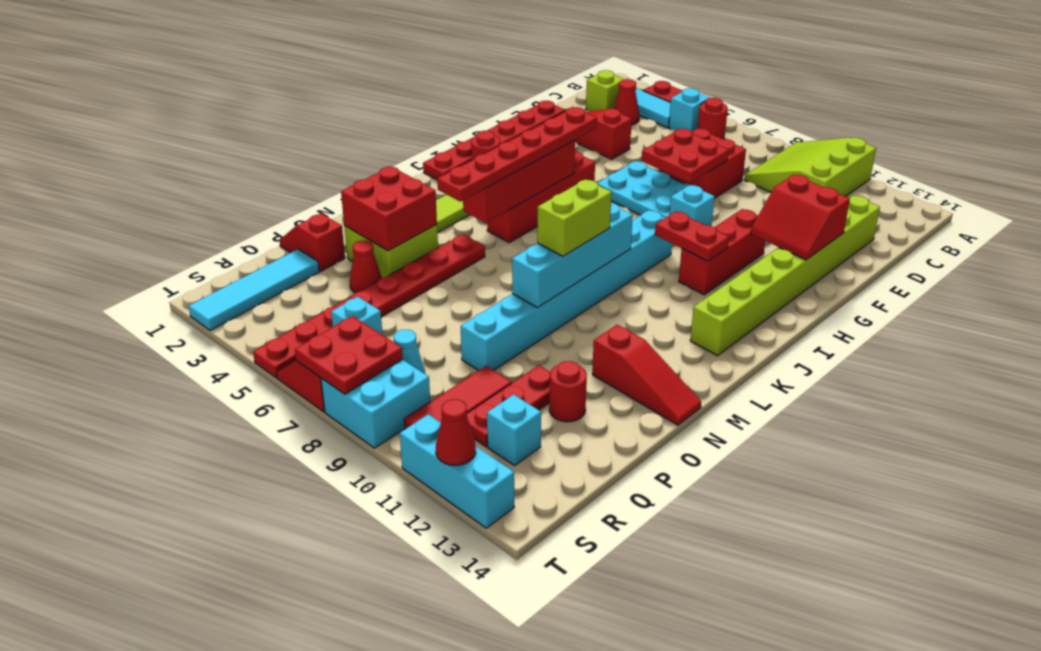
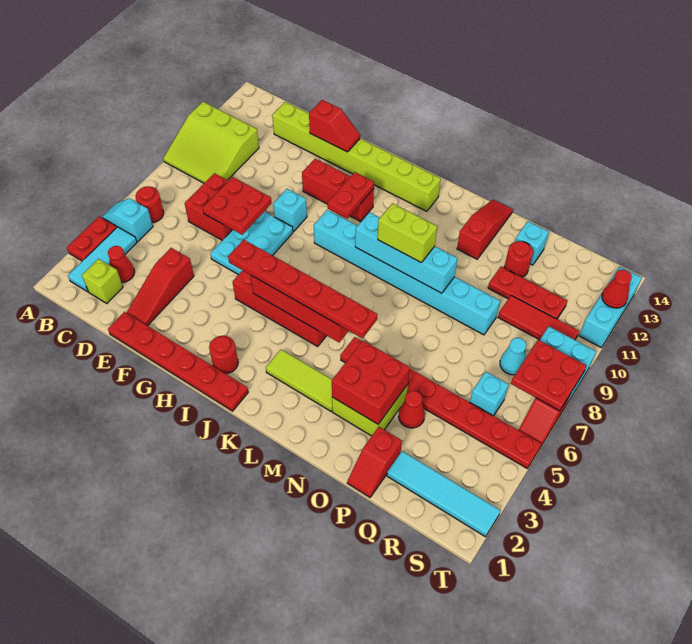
red 2x2 slope [751,174,850,260] -> red 1x2 slope [309,100,360,152]
cyan 1x1 brick [487,394,541,465] -> cyan 1x1 brick moved to [515,221,549,265]

